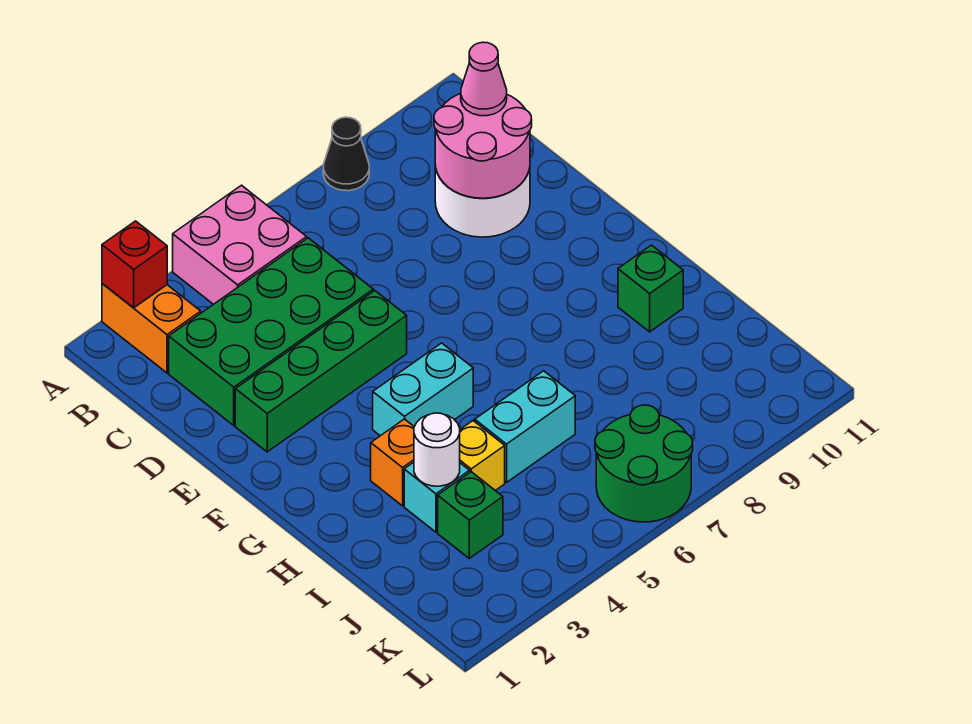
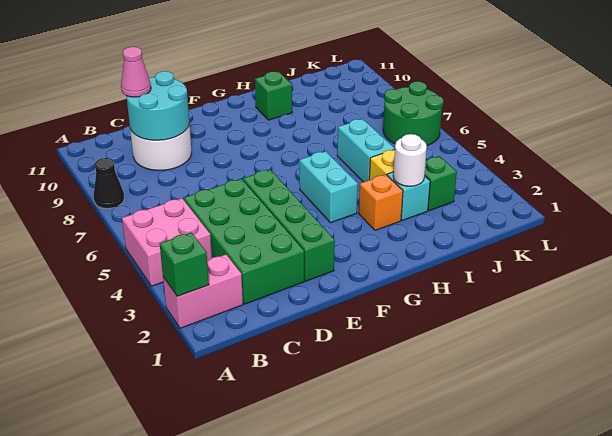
orange 1x2 brick [102,283,201,373] -> pink 1x2 brick [163,254,243,328]
red 1x1 brick [102,221,167,308] -> green 1x1 brick [160,232,209,296]
pink 2x2 round brick [434,94,532,198] -> cyan 2x2 round brick [126,71,189,140]

